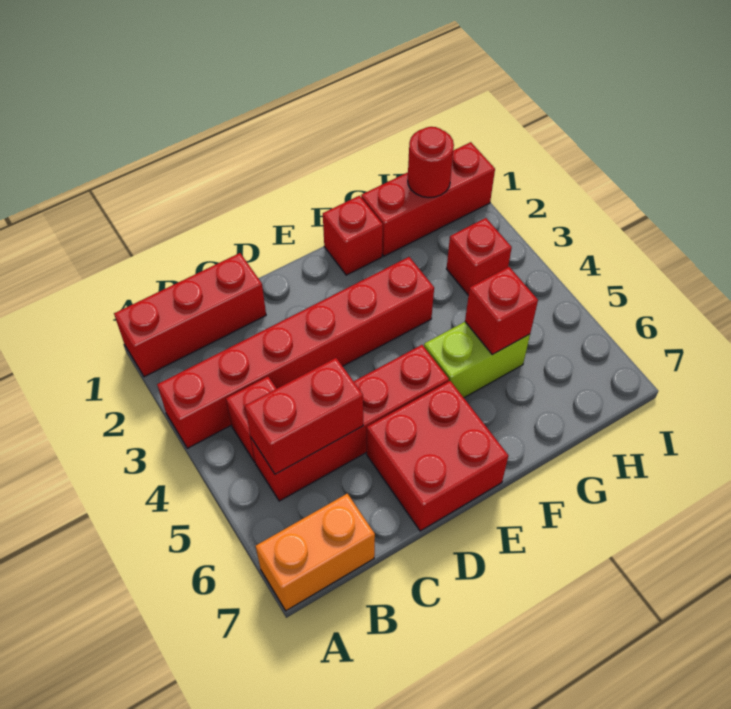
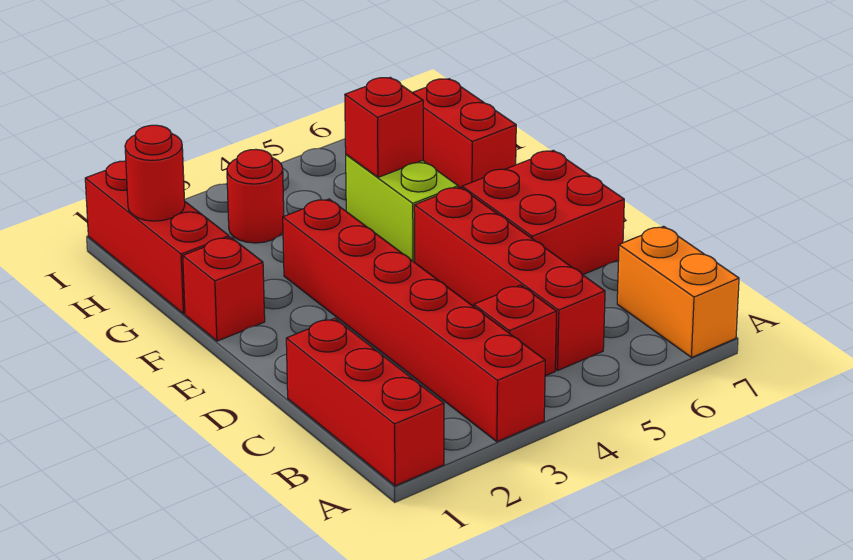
red 1x2 brick [245,358,363,474] -> red 1x2 brick moved to [412,79,516,188]
red 1x1 brick [447,218,512,295] -> red 1x1 round brick [227,149,284,243]

